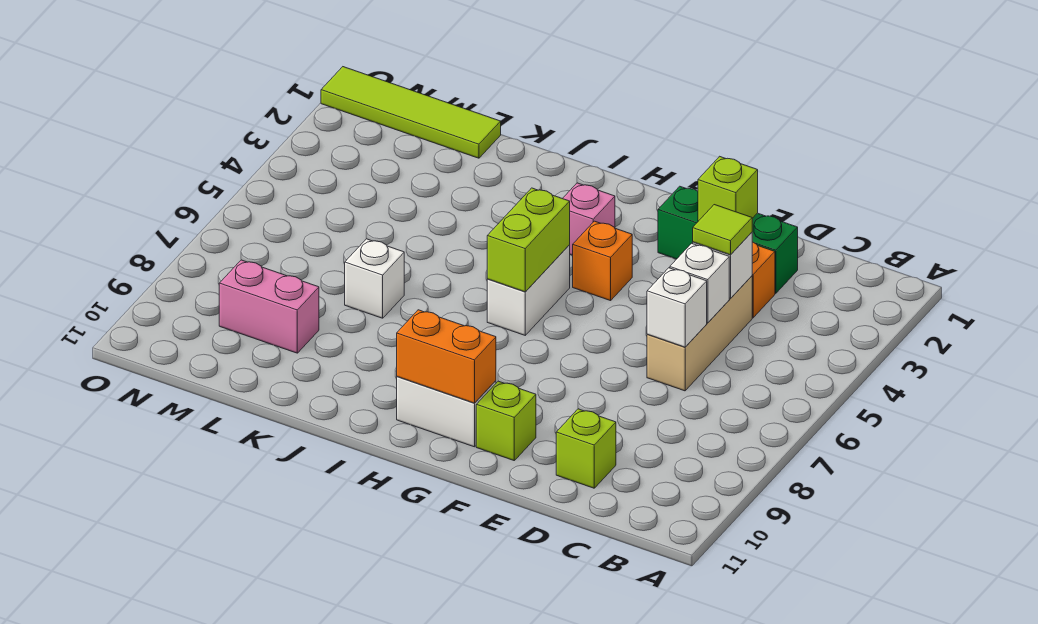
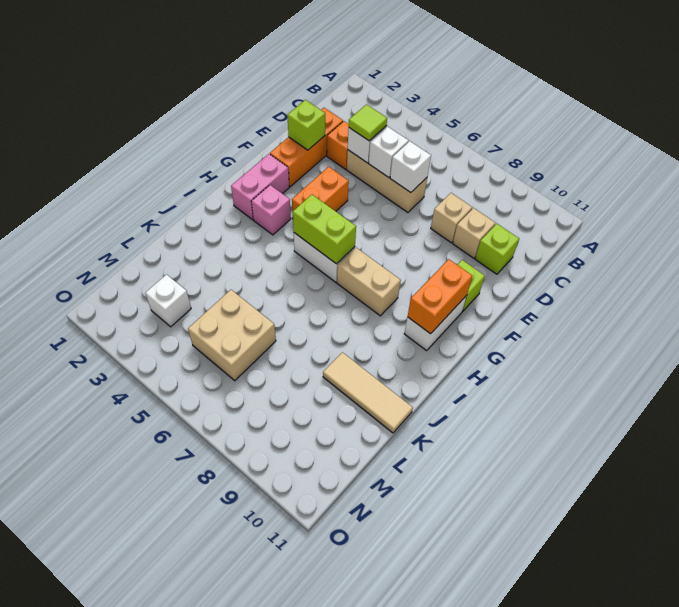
green 1x3 brick [658,186,798,293] -> orange 1x3 brick [270,108,343,187]
none -> tan 1x1 brick [431,193,472,243]
none -> tan 1x1 brick [453,208,495,258]
orange 1x1 brick [573,221,632,301] -> orange 1x2 brick [292,167,349,213]
none -> tan 1x2 brick [337,248,401,316]
white 1x1 brick [345,239,404,318] -> white 1x1 brick moved to [145,275,191,327]
none -> tan 1x3 tile [323,352,413,433]
lime 1x4 tile [321,67,501,158] -> none
none -> tan 2x2 brick [188,290,276,381]
pink 1x2 brick [219,260,319,353] -> pink 1x2 brick moved to [231,154,289,220]

